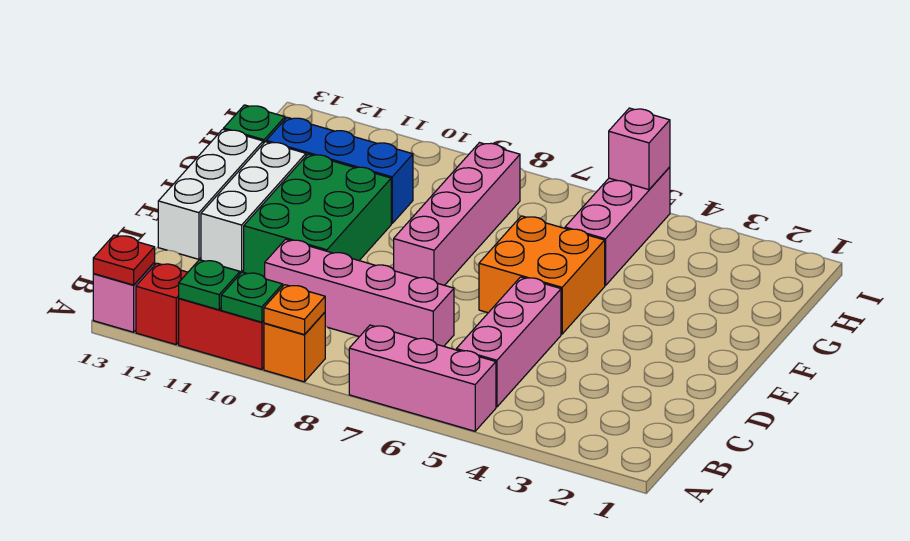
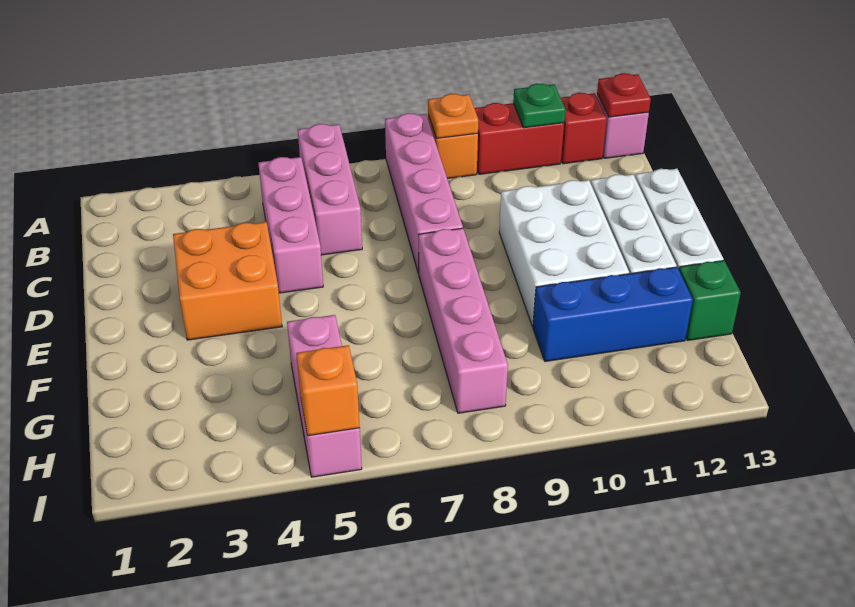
pink 1x3 brick [349,325,496,431] -> pink 1x3 brick turned to [298,124,362,255]
green 1x1 plate [221,272,283,322] -> none
pink 1x4 brick [265,239,454,346] -> pink 1x4 brick turned to [385,113,463,274]
green 2x3 brick [244,154,391,277] -> white 2x3 brick [499,180,629,327]
orange 2x2 brick [479,216,605,334] -> orange 2x2 brick moved to [173,222,282,340]
pink 1x1 brick [609,108,670,190] -> orange 1x1 brick [296,345,360,436]

